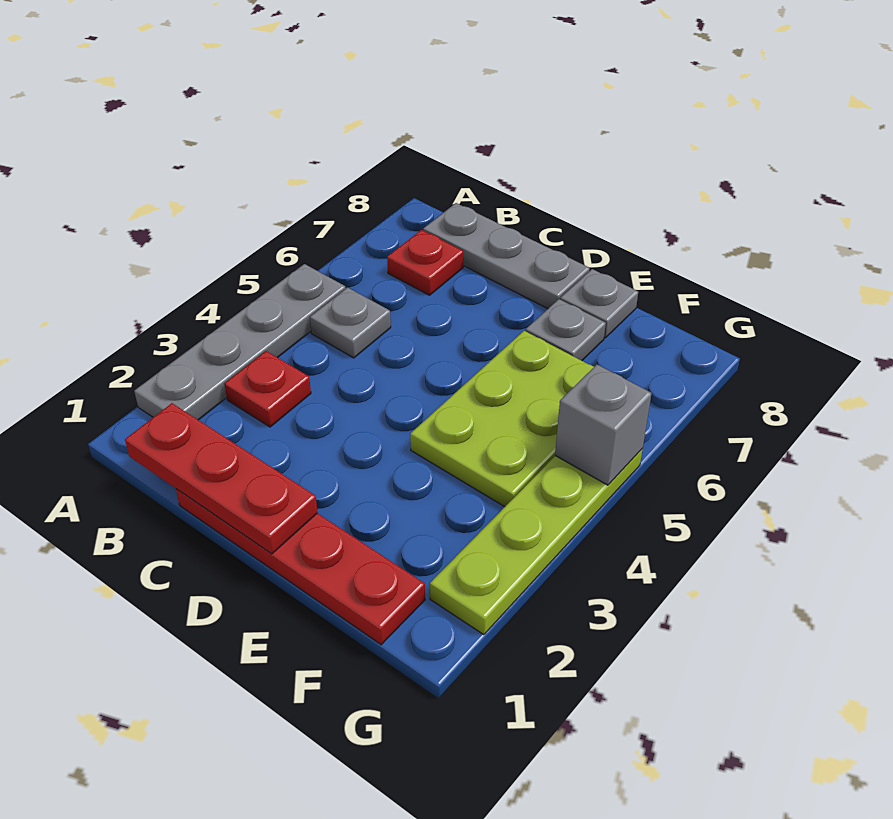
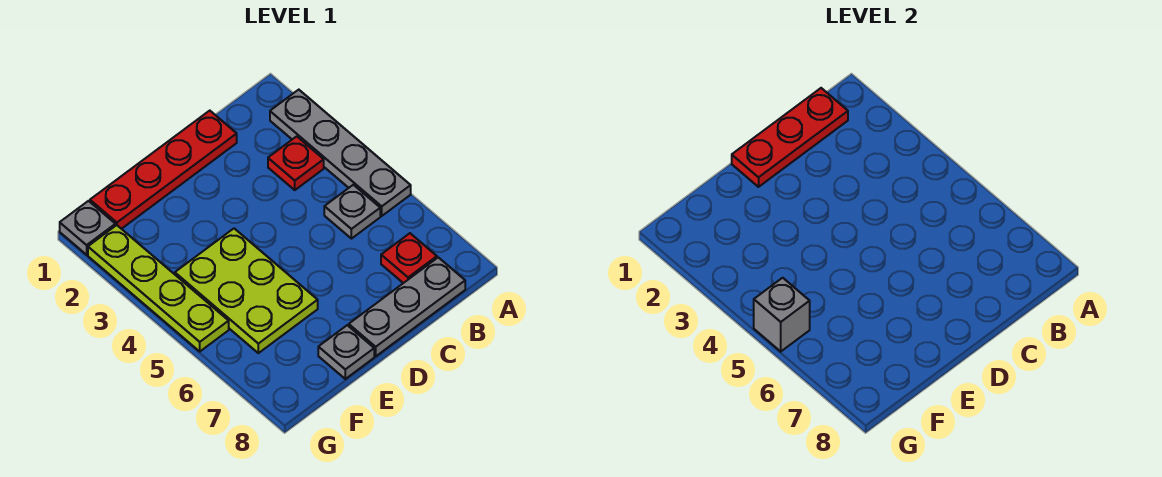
grey 1x1 plate [526,299,606,361] -> grey 1x1 plate moved to [60,201,115,255]

